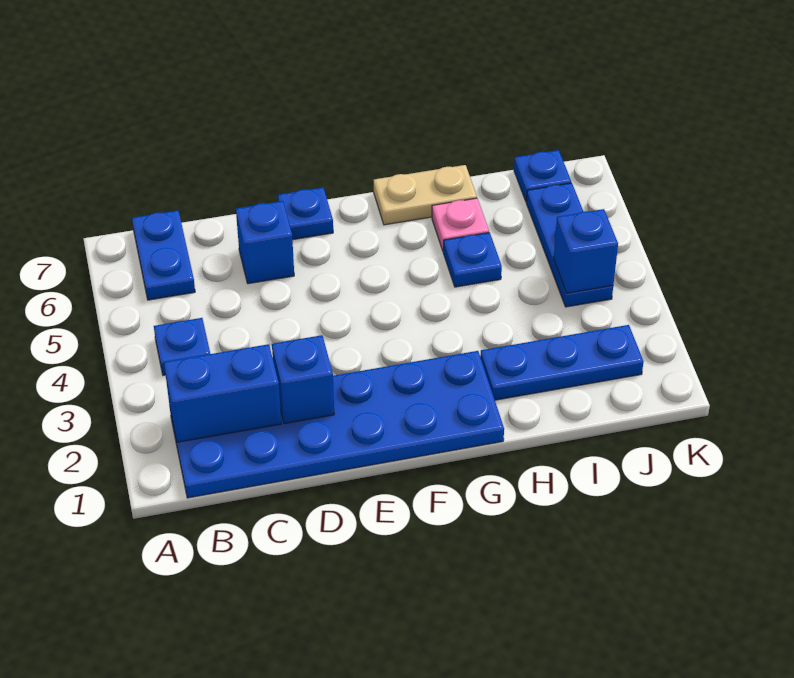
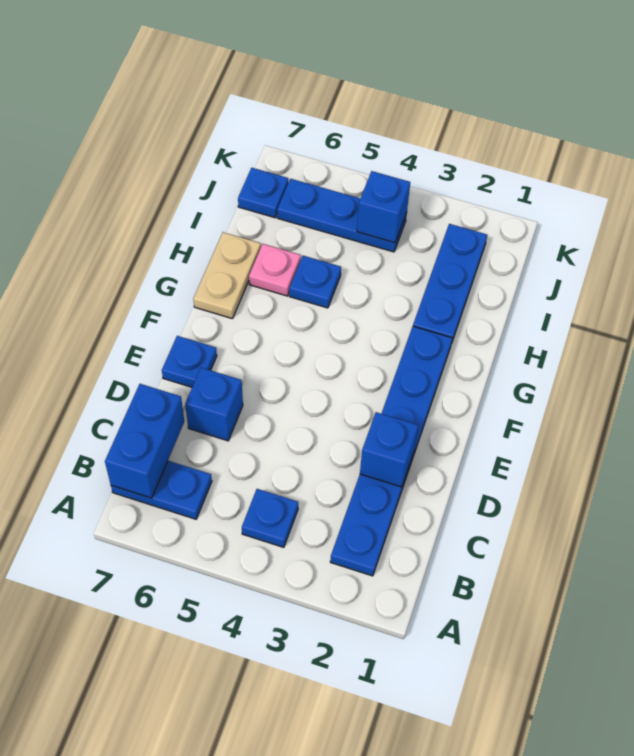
blue 2x6 plate [170,351,504,498] -> blue 1x6 plate [330,326,452,576]
blue 1x2 brick [164,344,281,442] -> blue 1x2 brick moved to [105,384,184,498]

